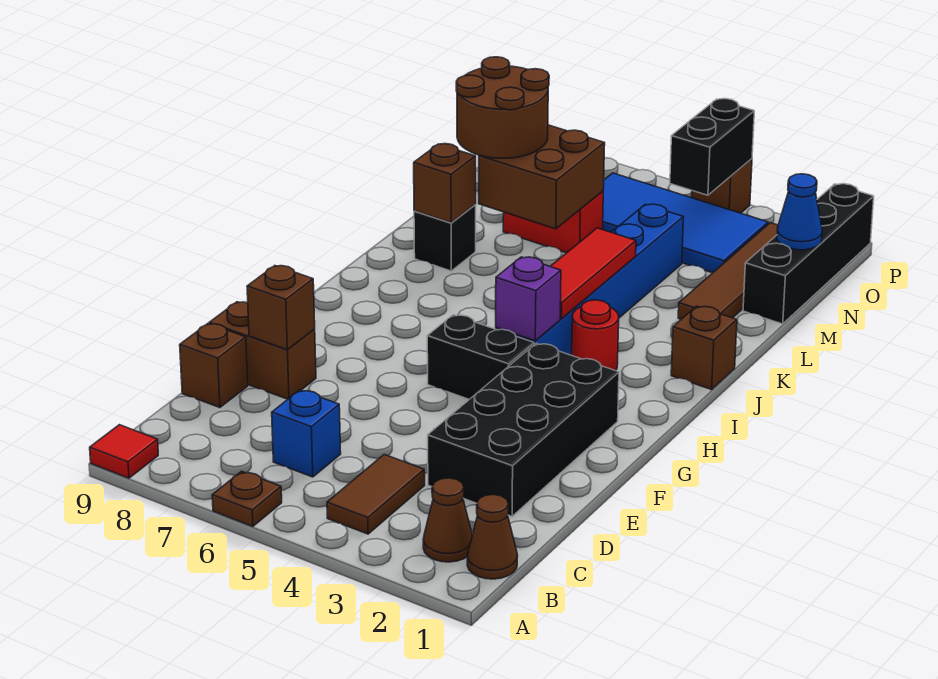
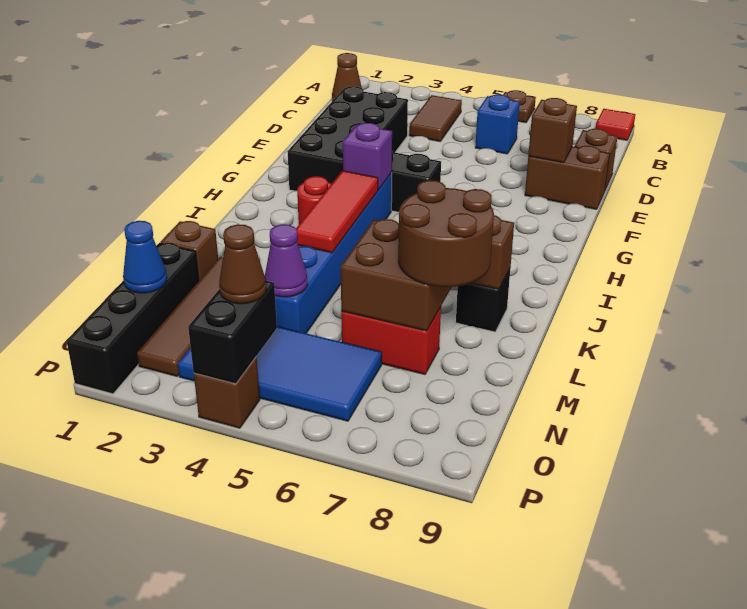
brown 1x1 cone [423,478,472,562] -> brown 1x1 cone moved to [219,224,266,304]
brown 1x1 brick [671,306,737,390] -> brown 1x1 brick moved to [161,221,218,281]
none -> purple 1x1 cone [265,224,308,297]

